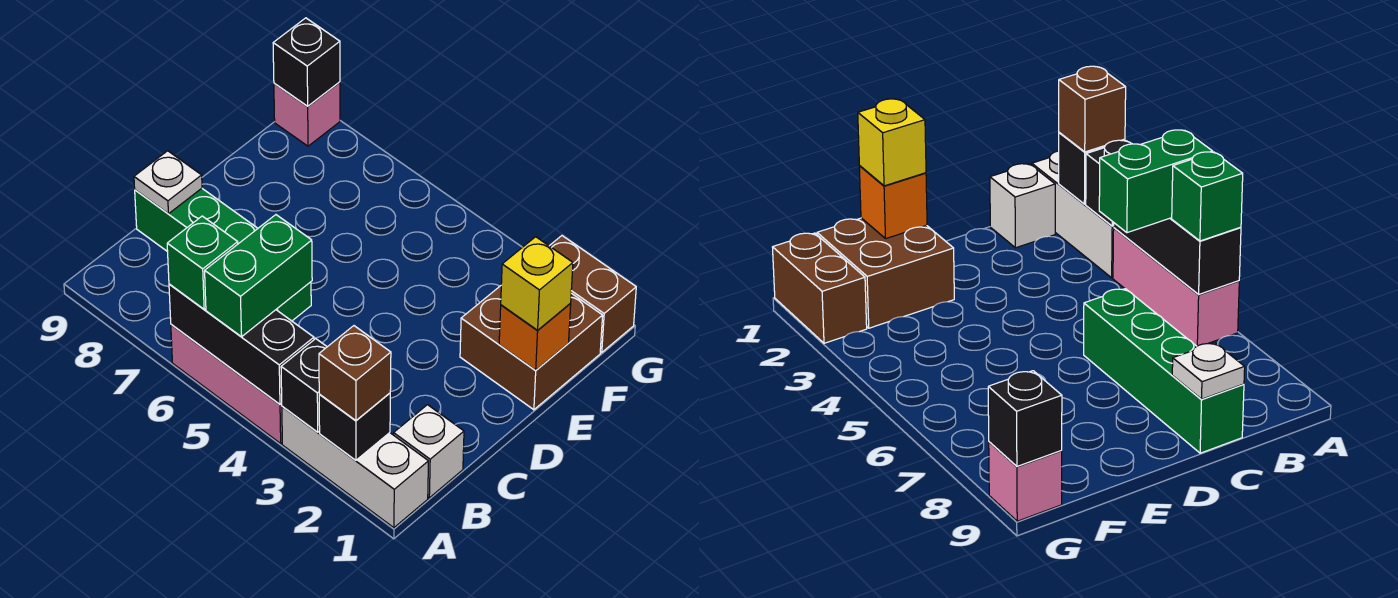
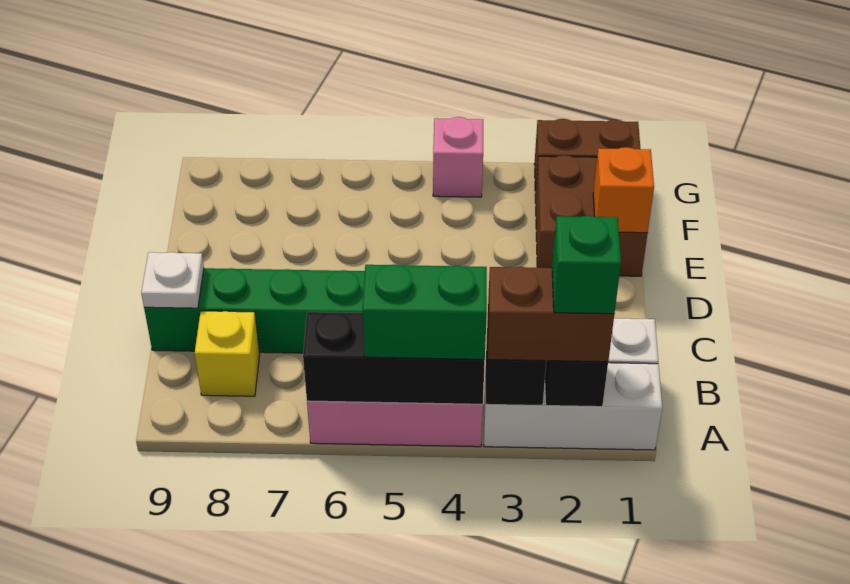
brown 1x1 brick [319,326,391,421] -> brown 1x2 brick [488,267,614,362]
green 1x2 brick [205,215,312,337] -> green 1x2 brick turned to [363,265,487,359]
green 1x1 brick [167,216,238,309] -> green 1x1 brick moved to [552,216,621,314]
yellow 1x1 brick [501,237,573,330] -> yellow 1x1 brick moved to [195,311,260,396]
pink 1x1 brick [274,82,340,146] -> pink 1x1 brick moved to [433,117,483,197]
black 1x1 brick [273,18,340,106] -> none

